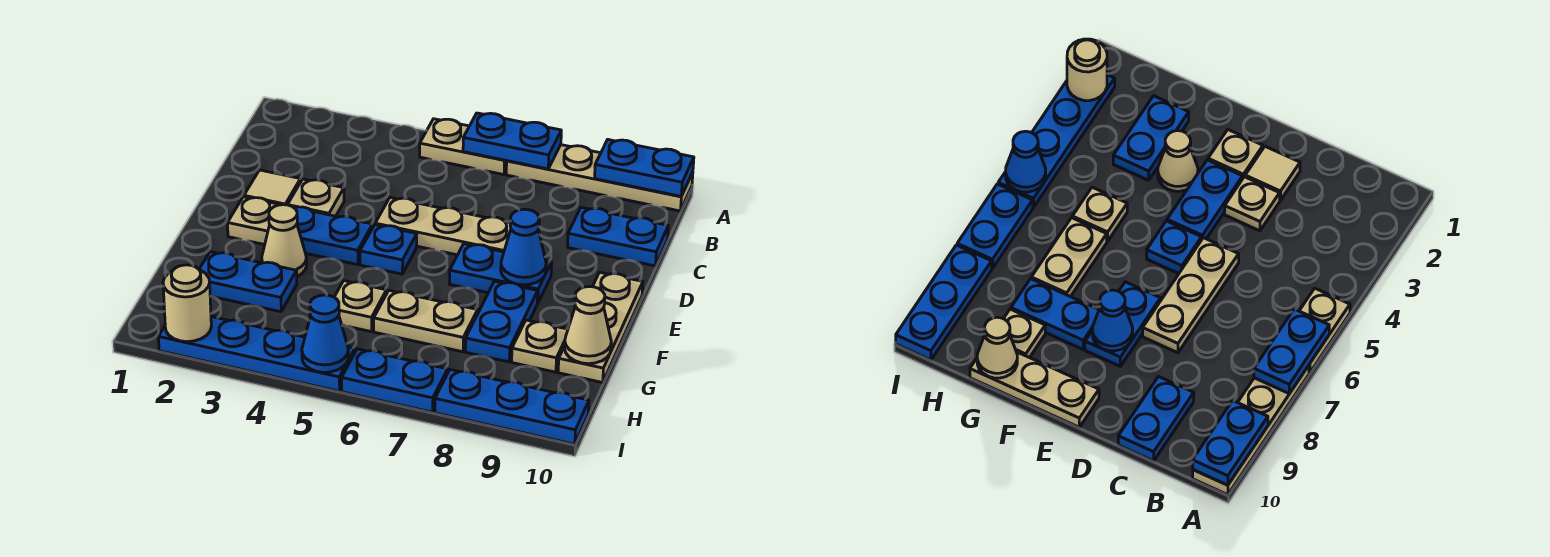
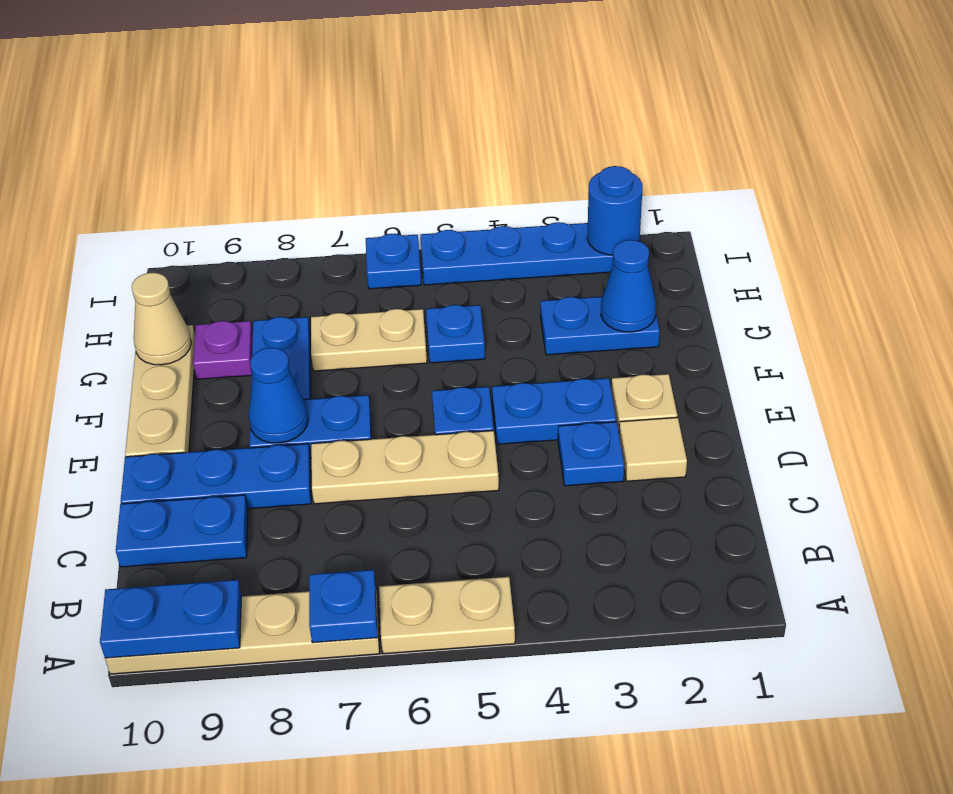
blue 1x2 plate [463,113,561,169] -> blue 1x1 plate [309,570,378,643]
tan 1x1 plate [288,179,344,216] -> blue 1x1 plate [558,422,624,486]
tan 1x1 cone [262,205,307,276] -> none
tan 1x1 plate [334,281,386,332] -> blue 1x1 plate [426,305,485,363]
tan 1x1 plate [512,320,568,372] -> purple 1x1 plate [193,321,253,379]
tan 1x1 round brick [163,265,211,342] -> blue 1x1 round brick [587,166,642,255]
blue 1x1 cone [302,295,348,372] -> blue 1x1 cone moved to [601,240,656,332]
blue 1x2 plate [342,349,448,412] -> blue 1x1 plate [366,234,421,289]
blue 1x3 plate [435,370,589,444] -> blue 1x3 plate moved to [121,444,311,509]

